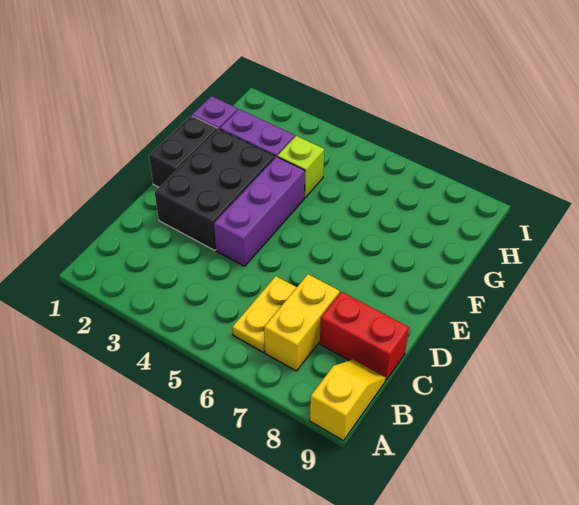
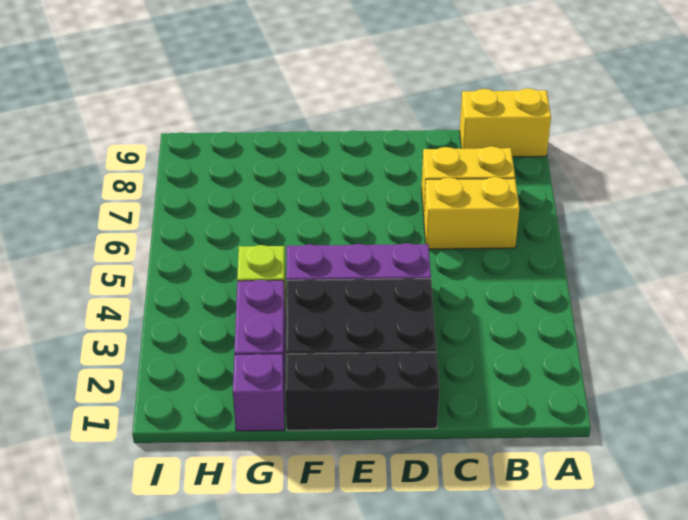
yellow 1x2 slope [310,359,386,441] -> yellow 1x2 brick [460,88,551,157]
yellow 1x2 plate [232,276,297,352] -> yellow 1x2 brick [424,177,519,249]
red 1x2 brick [320,292,409,381] -> none
black 1x2 brick [149,116,217,187] -> black 1x3 brick [285,352,440,430]

